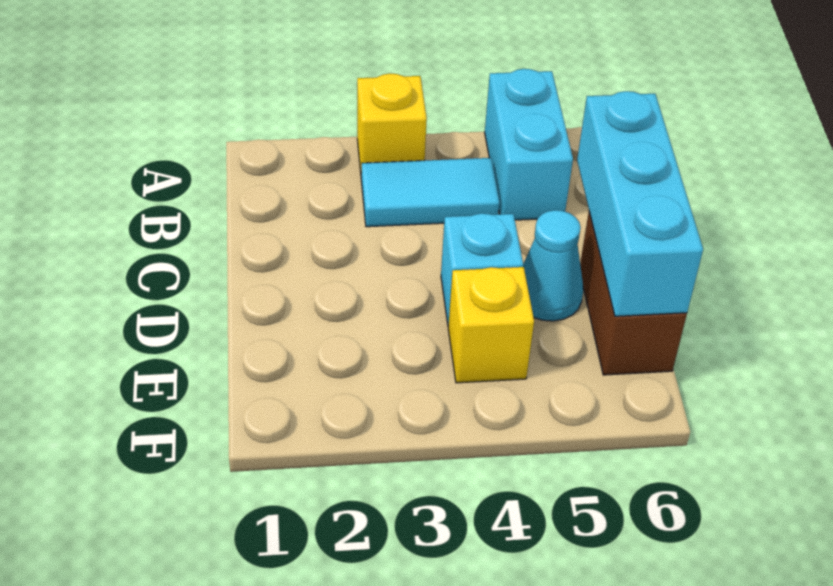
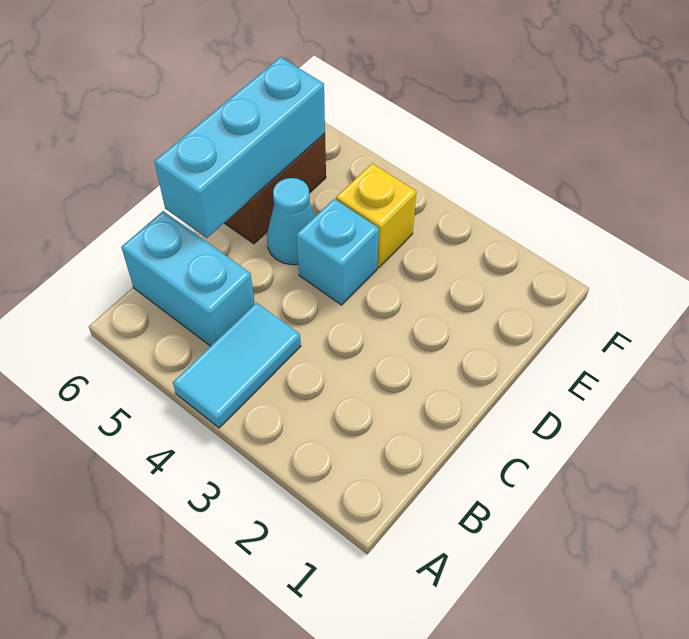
yellow 1x1 brick [357,73,427,173] -> none
cyan 1x2 brick [485,69,573,220] -> cyan 1x2 brick turned to [121,211,255,346]
cyan 1x2 tile [361,158,499,227] -> cyan 1x2 tile turned to [173,303,301,428]

